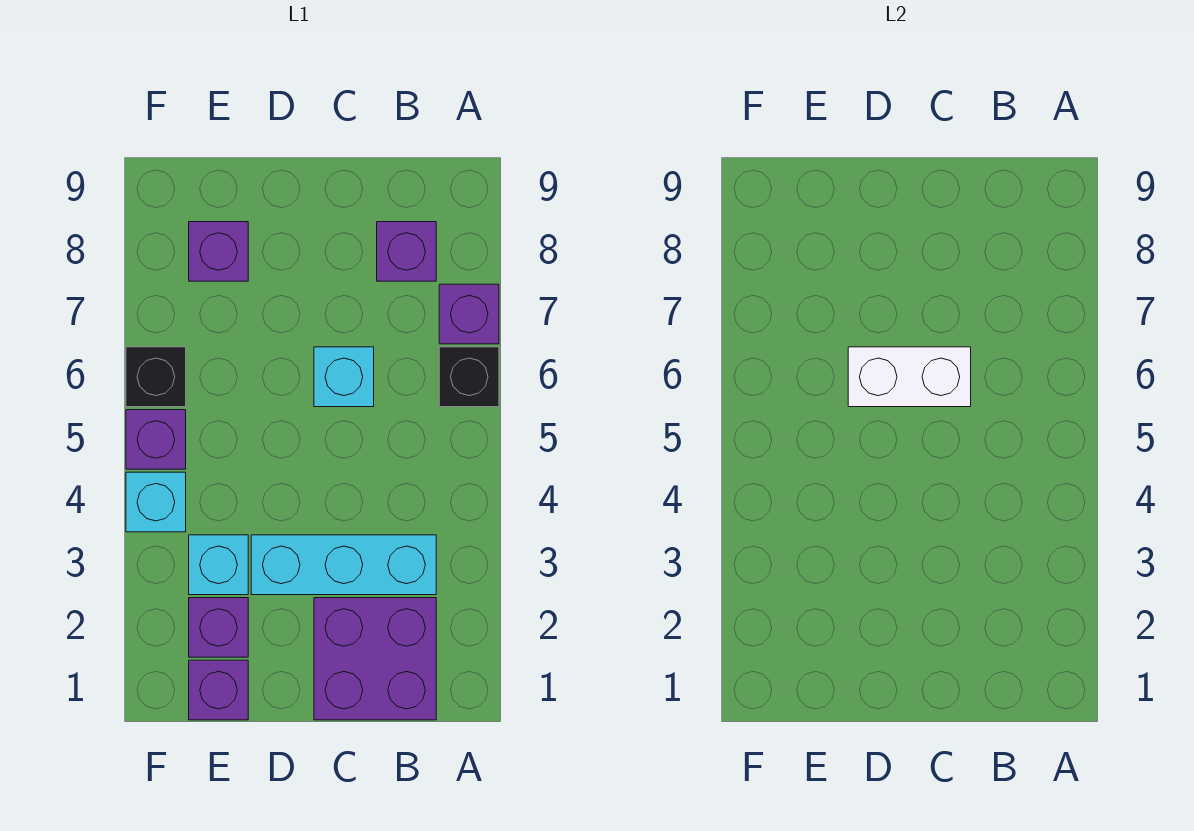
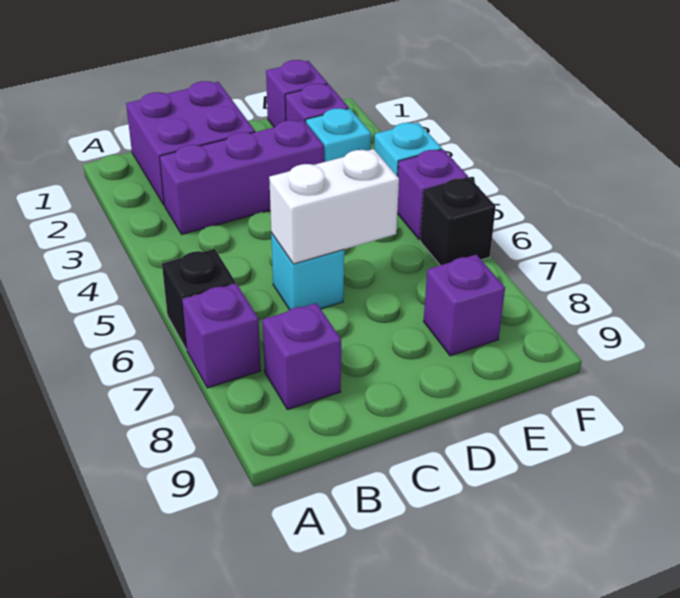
cyan 1x3 brick [251,535,436,595] -> purple 1x3 brick [160,120,324,234]

